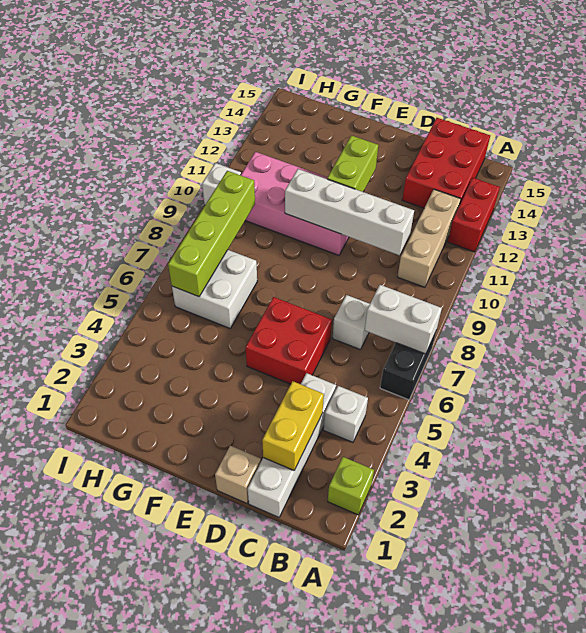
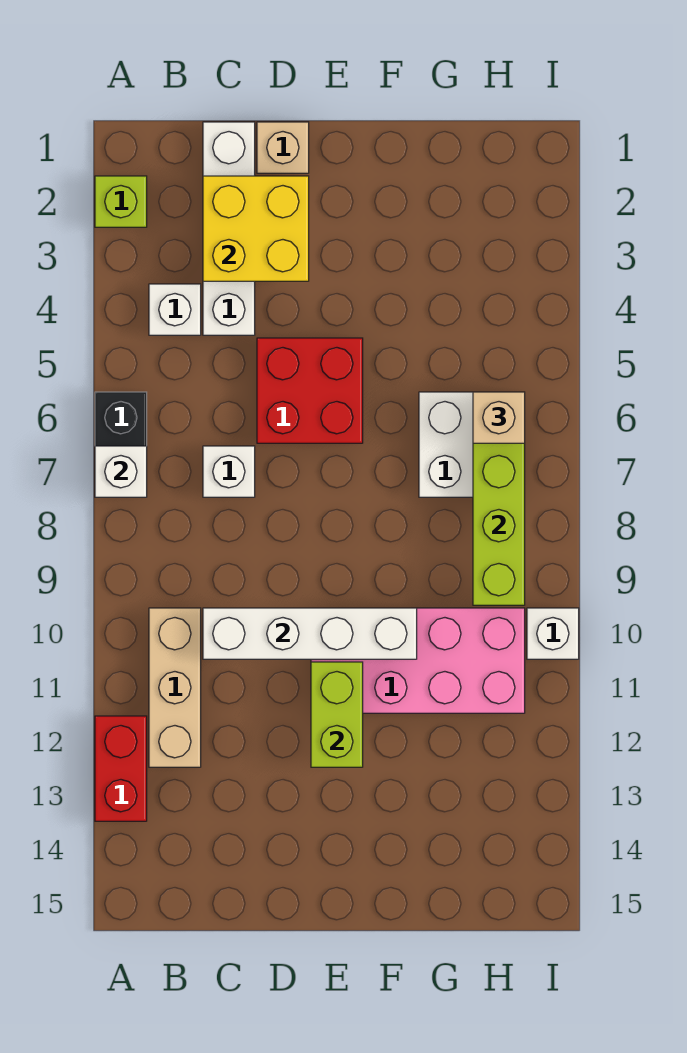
white 1x2 brick [365,285,442,354] -> white 1x1 brick [95,446,147,497]
red 2x3 brick [402,118,490,208] -> none
yellow 1x2 brick [262,381,324,470] -> yellow 2x2 brick [203,176,309,281]
none -> tan 1x1 brick [473,392,525,443]

